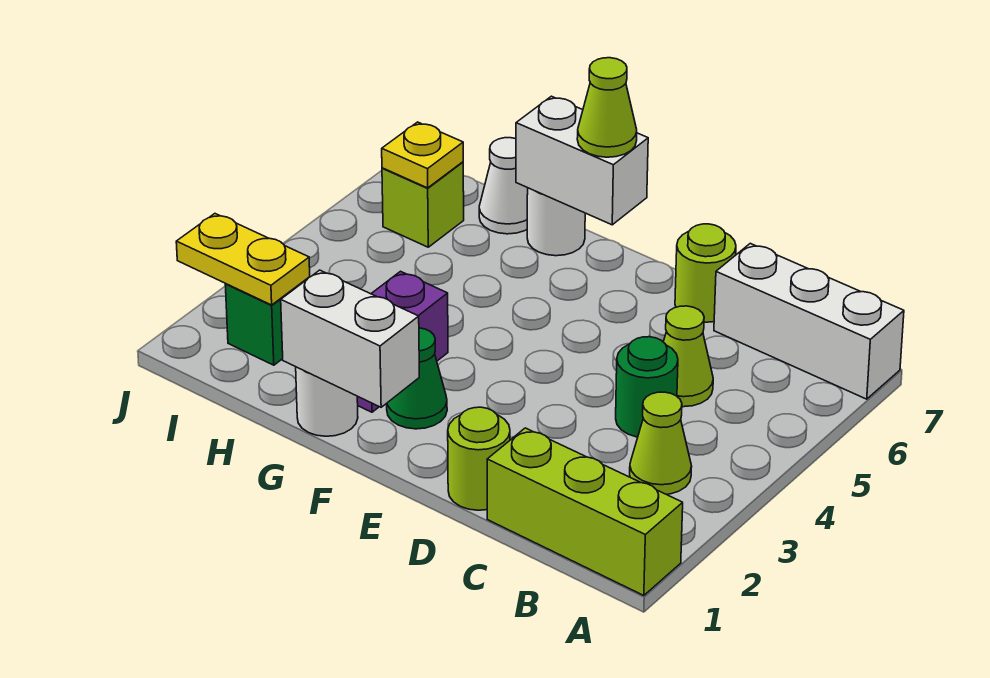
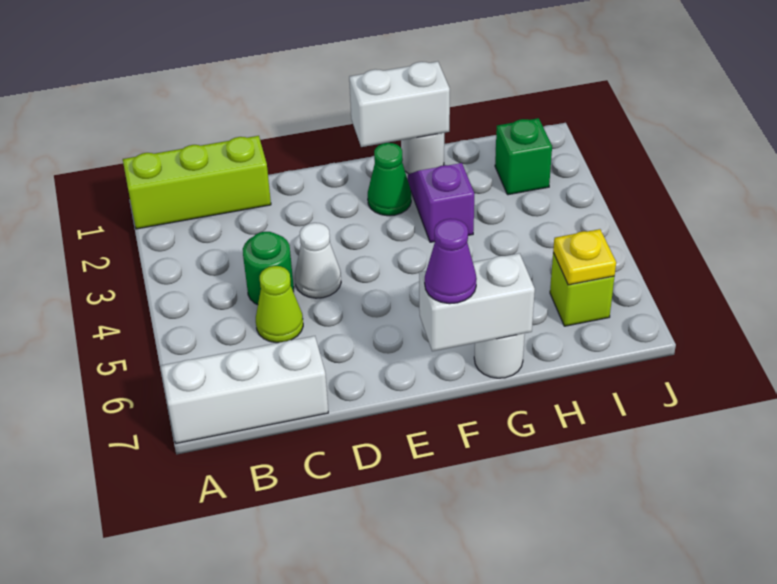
lime 1x1 cone [630,392,692,494] -> none
lime 1x1 round brick [448,407,510,510] -> none
lime 1x1 round brick [675,224,736,322] -> none
lime 1x1 cone [577,58,637,157] -> purple 1x1 cone [425,219,477,304]
white 1x1 cone [479,138,528,234] -> white 1x1 cone moved to [295,223,341,298]
yellow 1x2 plate [176,214,310,305] -> none

